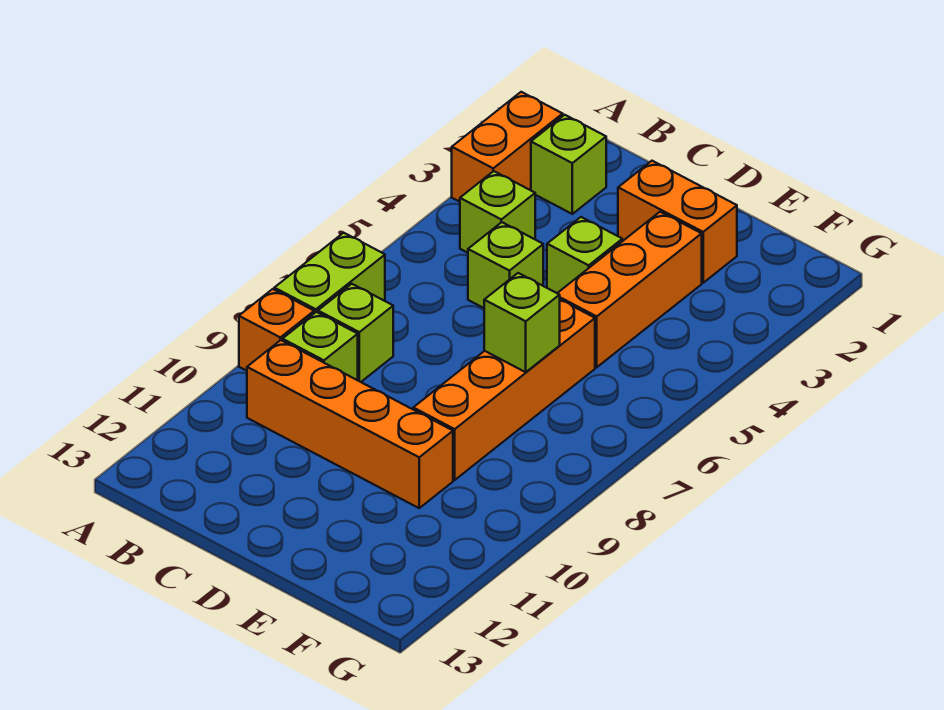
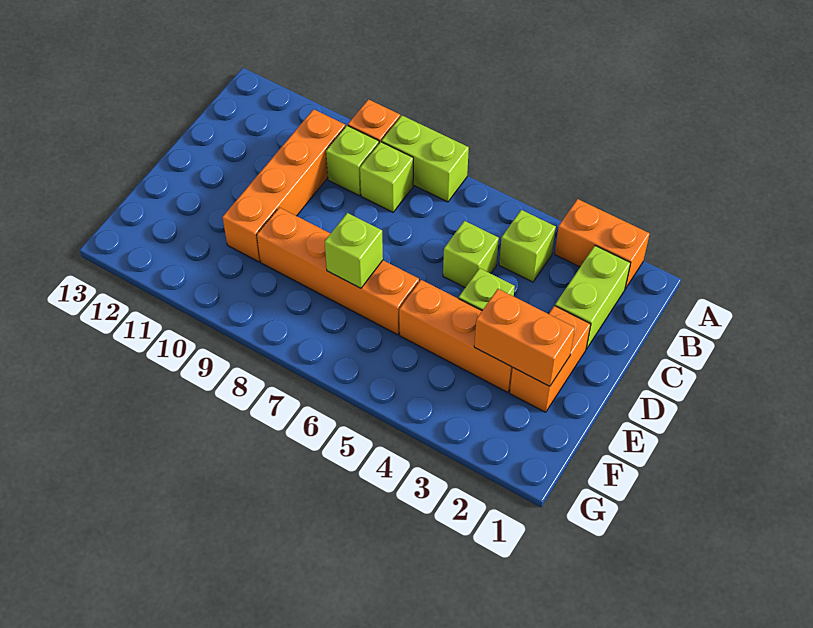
lime 1x1 brick [531,115,606,214] -> lime 1x2 brick [555,246,630,349]
none -> orange 1x2 brick [474,289,575,386]

